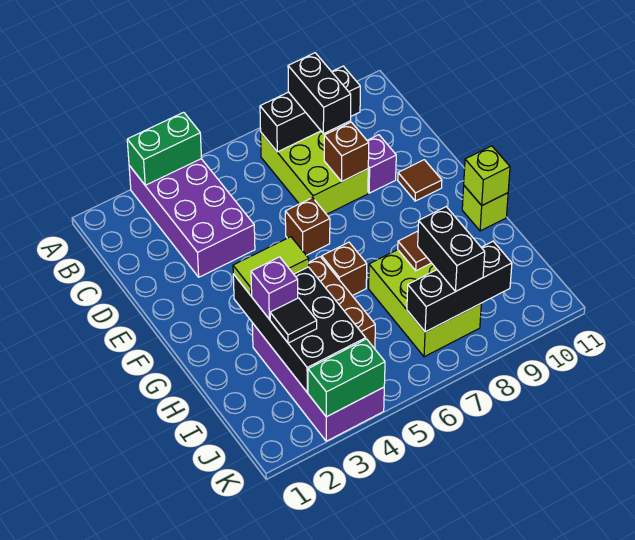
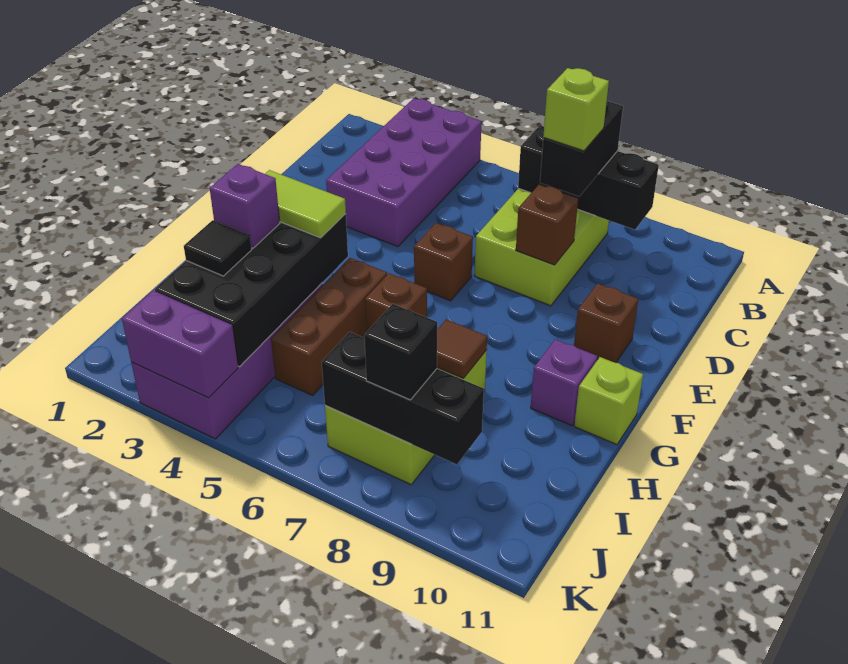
green 1x2 brick [127,112,202,185] -> none
purple 1x1 brick [367,135,396,193] -> purple 1x1 brick moved to [531,339,598,426]
brown 1x1 tile [398,160,442,201] -> brown 1x1 brick [574,283,638,363]
lime 1x1 brick [464,146,510,205] -> lime 1x1 brick moved to [543,68,609,151]
black 1x2 brick [418,207,485,291] -> black 1x1 brick [365,304,437,400]
green 1x2 brick [308,339,385,417] -> purple 1x2 brick [122,291,238,398]

